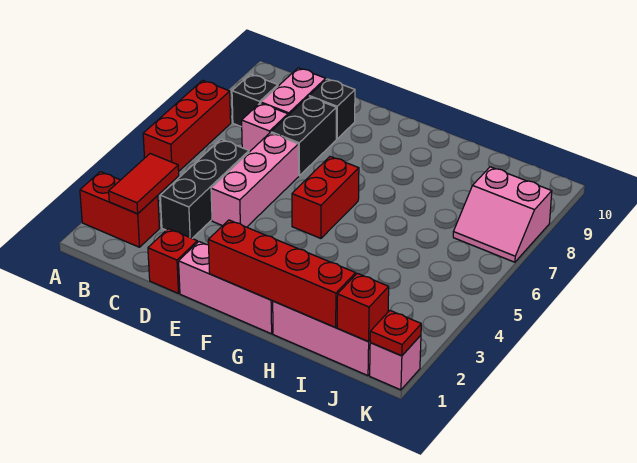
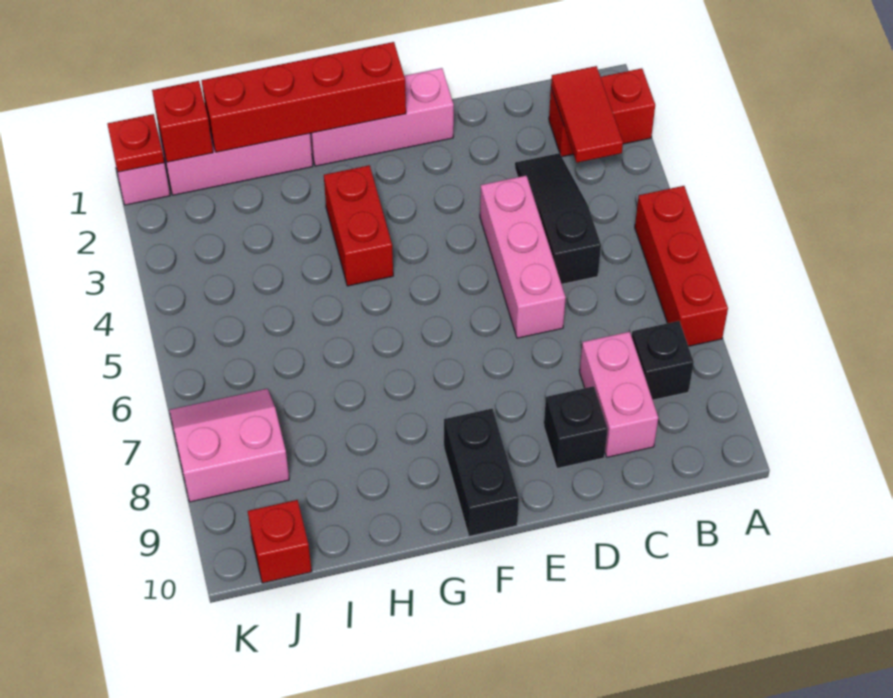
black 1x3 brick [160,139,249,238] -> black 1x3 slope [515,153,601,284]
pink 1x1 brick [242,103,288,152] -> none
red 1x1 brick [148,229,197,294] -> red 1x1 brick moved to [248,500,312,583]
black 1x2 brick [271,97,336,176] -> black 1x2 brick moved to [444,409,519,537]
red 1x2 brick [292,157,359,238] -> red 1x2 brick moved to [324,165,393,286]

